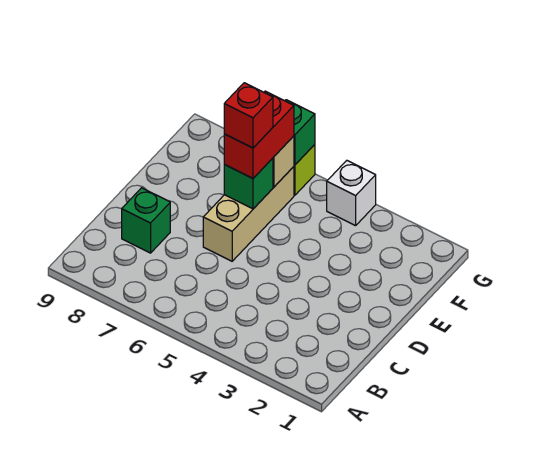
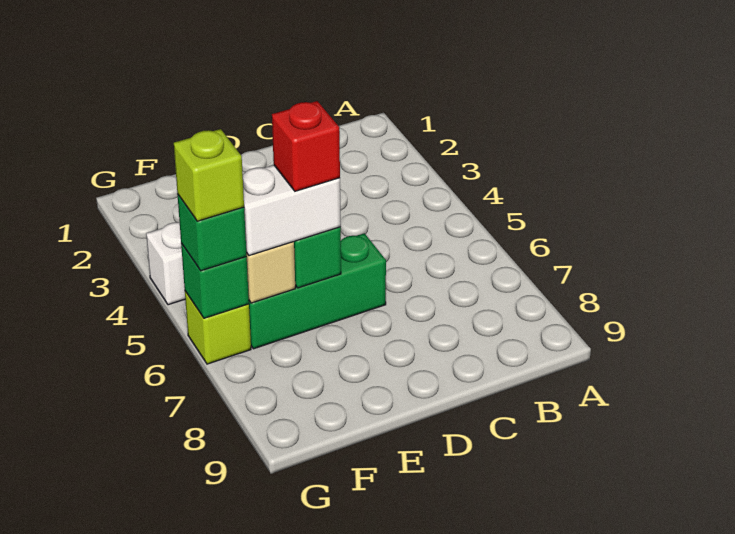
green 1x1 brick [122,188,170,253] -> green 1x1 brick moved to [177,194,247,271]
tan 1x3 brick [203,167,294,261] -> green 1x3 brick [249,233,386,349]
red 1x2 brick [224,91,294,178] -> white 1x2 brick [243,165,341,256]
none -> lime 1x1 brick [174,129,244,221]

